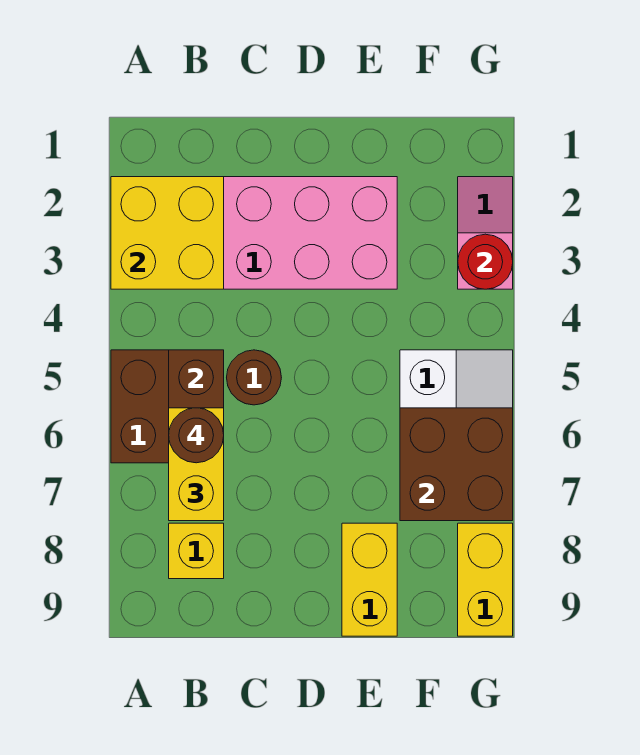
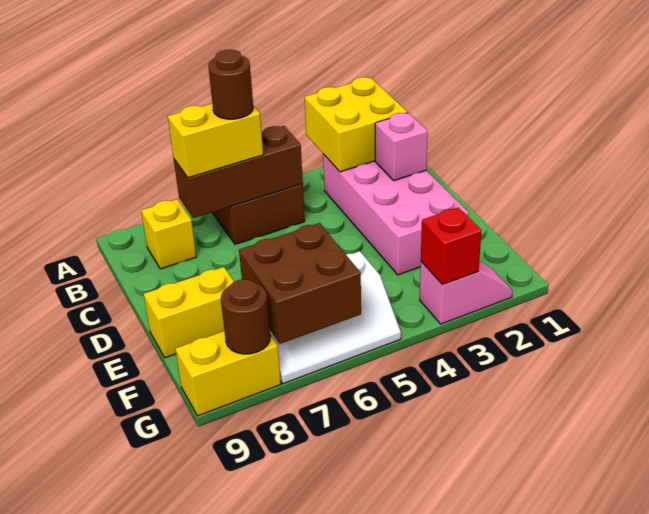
none -> pink 1x1 brick [375,113,428,181]
brown 1x1 round brick [227,350,281,405] -> brown 1x1 round brick moved to [221,279,270,354]
red 1x1 round brick [458,234,513,289] -> red 1x1 brick [421,207,482,285]

